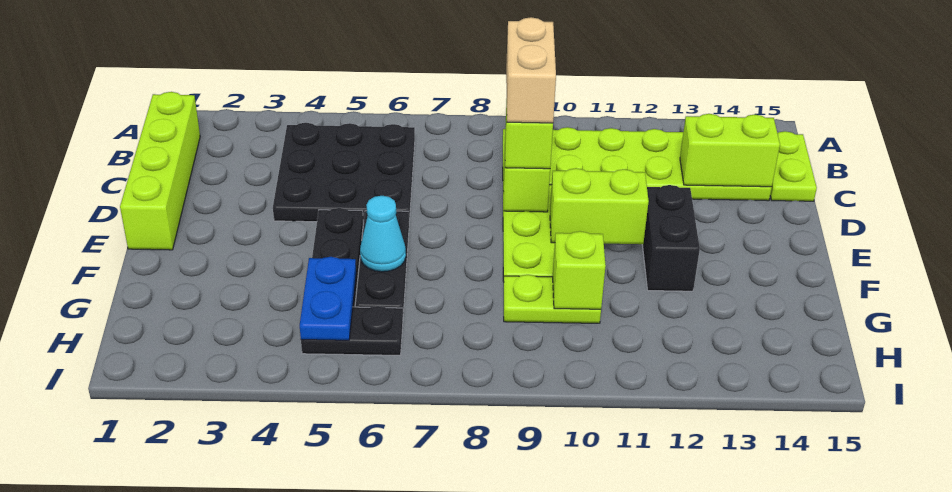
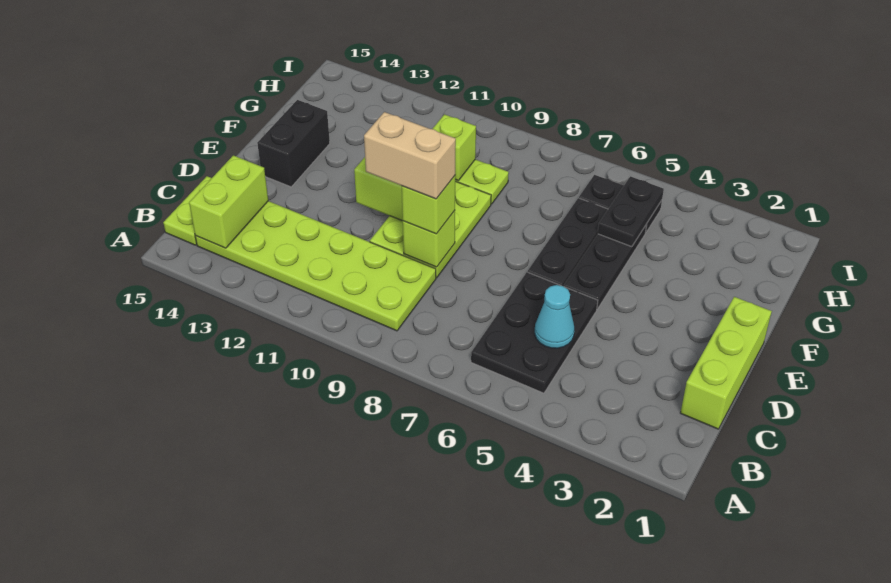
lime 1x4 brick [120,92,200,250] -> lime 1x3 brick [680,297,772,429]
black 3x3 plate [273,123,415,222] -> black 2x3 plate [471,272,598,393]
tan 1x2 brick [506,17,556,123] -> tan 1x2 brick turned to [364,112,456,199]
lime 1x2 brick [680,114,780,187] -> lime 1x2 brick turned to [189,155,268,248]
black 1x2 brick [642,185,700,291] -> black 1x2 brick moved to [257,100,330,187]
cyan 1x1 cone [360,196,406,272] -> cyan 1x1 cone moved to [535,285,574,348]
blue 1x2 plate [300,257,356,340] -> black 1x2 plate [598,176,664,247]

